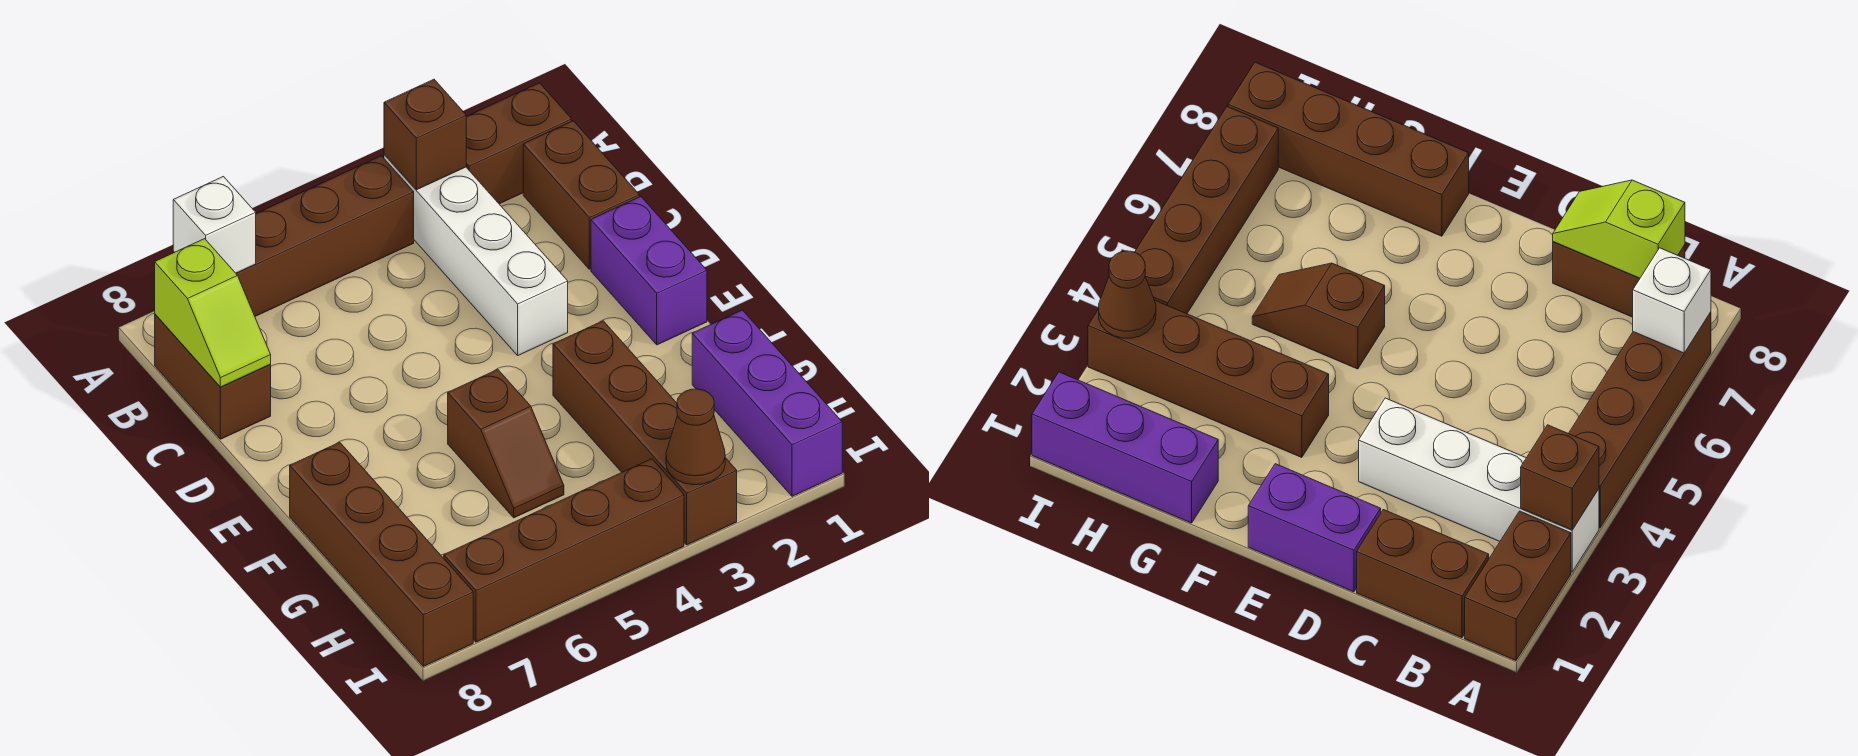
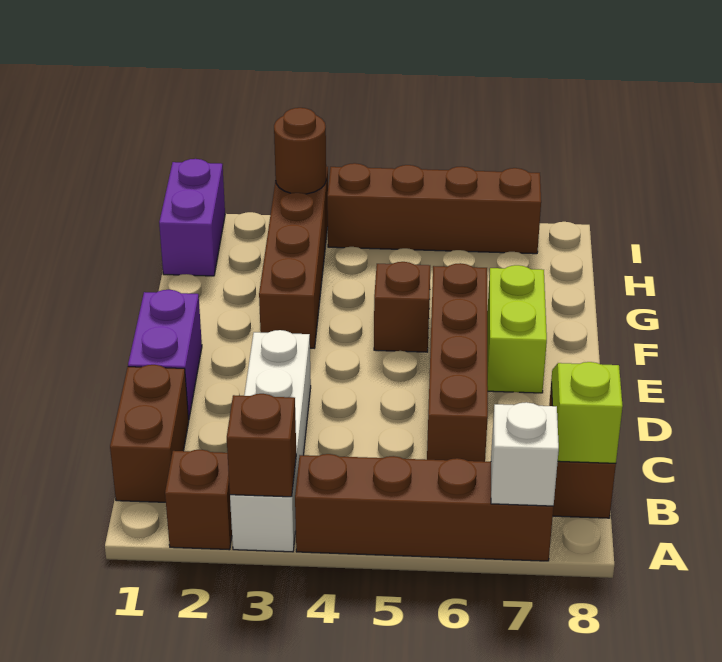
brown 1x2 brick [466,83,572,204] -> brown 1x1 brick [165,450,232,550]
none -> lime 1x2 brick [487,265,547,393]
brown 1x4 brick [290,442,473,666] -> brown 1x4 brick moved to [427,263,488,462]
purple 1x3 brick [692,310,842,496] -> purple 1x2 brick [159,159,225,276]
brown 1x1 cone [666,389,725,485] -> brown 1x1 round brick [274,108,326,194]

